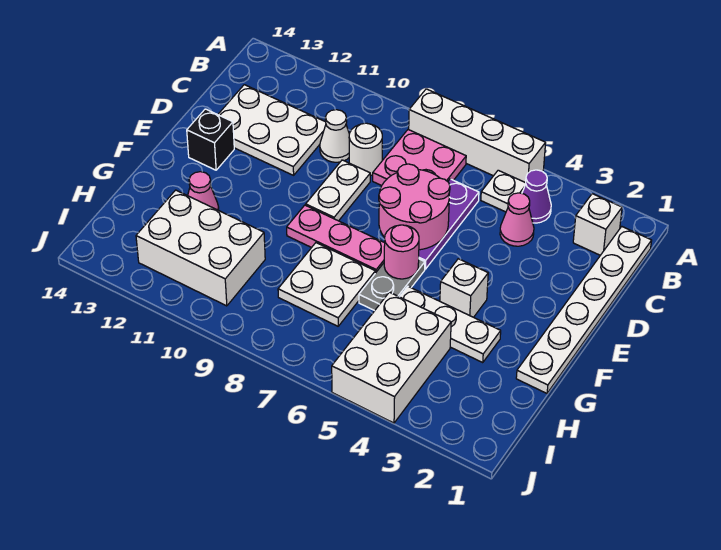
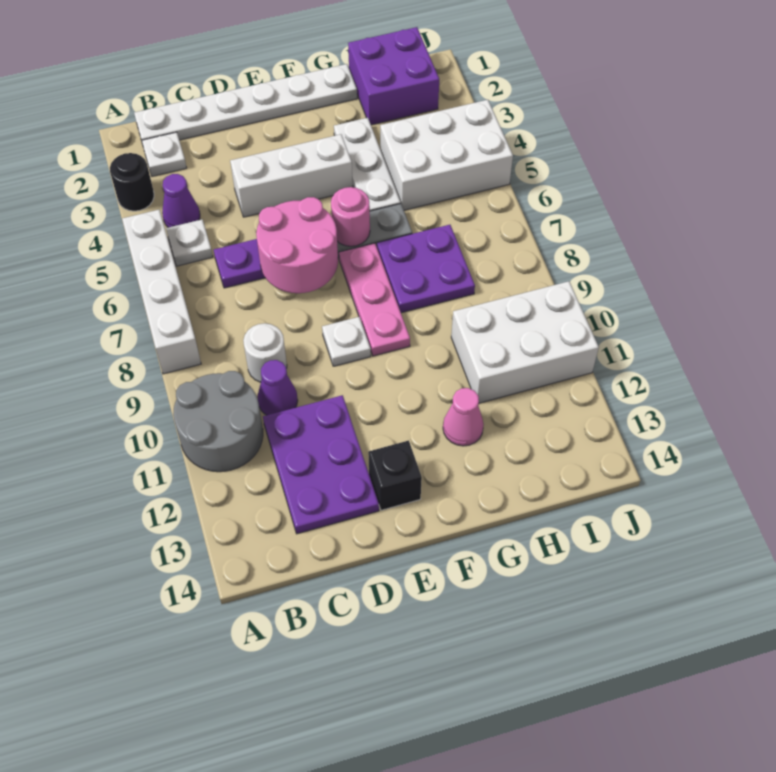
none -> black 1x1 round brick [110,153,154,211]
none -> grey 2x2 round brick [173,371,263,472]
white 1x1 brick [573,194,622,255] -> white 1x1 plate [142,132,187,176]
pink 2x2 plate [373,129,466,186] -> none
pink 1x1 cone [500,193,534,246] -> none
white 1x1 cone [320,110,349,162] -> purple 1x1 cone [257,360,298,415]
white 2x3 plate [218,85,326,175] -> purple 2x3 plate [263,395,379,534]
white 1x2 plate [306,160,370,221] -> white 1x1 plate [322,317,371,366]
white 1x1 brick [440,259,488,317] -> white 1x3 brick [230,134,353,217]
white 2x2 plate [278,243,375,326] -> purple 2x2 plate [377,225,475,313]
none -> purple 2x2 brick [348,27,439,125]
white 2x3 brick [136,190,265,306] -> white 2x3 brick turned to [451,281,599,403]

